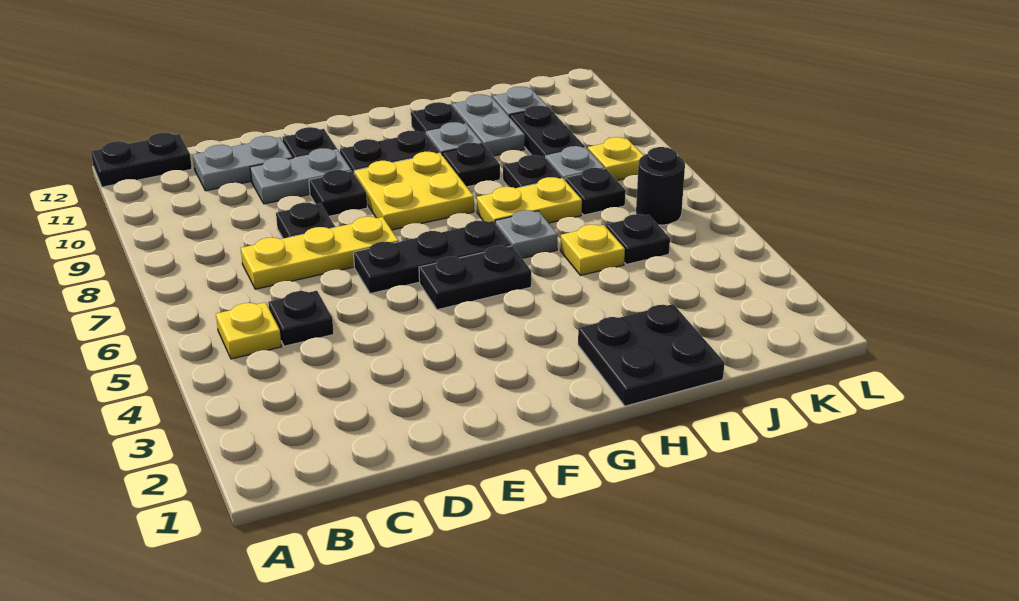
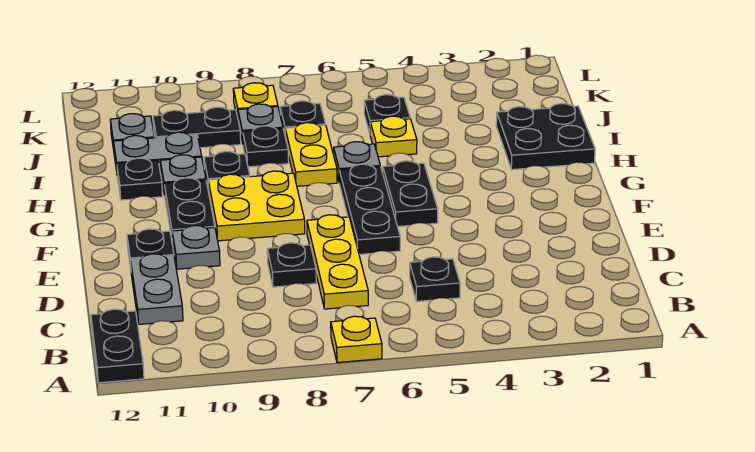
yellow 1x1 plate [216,302,282,359] -> yellow 1x1 plate moved to [331,316,382,363]
grey 1x2 plate [250,148,351,204] -> grey 1x1 plate [172,225,220,269]
black 1x1 plate [309,170,367,216] -> none
black 1x1 round brick [636,147,685,225] -> none

